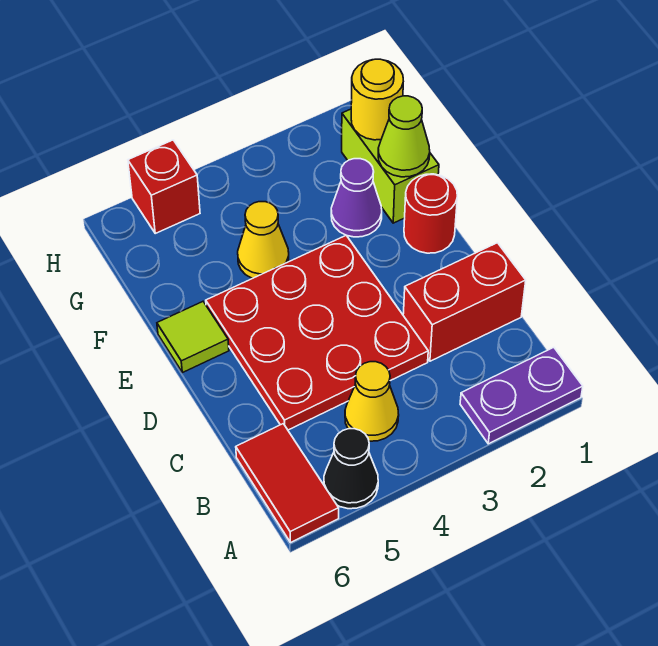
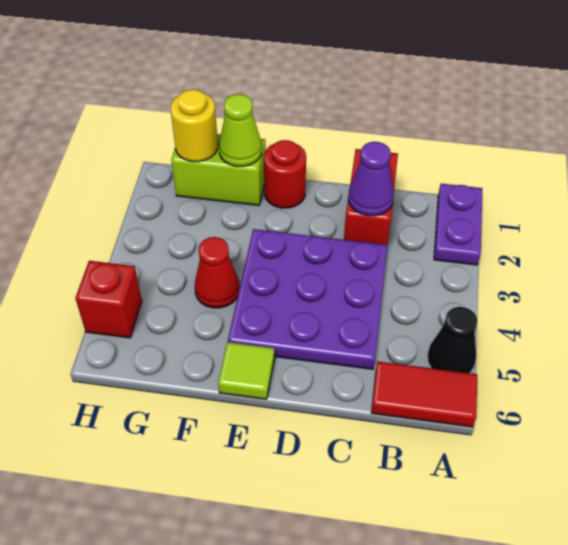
yellow 1x1 cone [345,362,399,441] -> none
red 3x3 plate [206,235,428,430] -> purple 3x3 plate [228,229,387,369]
purple 1x1 cone [331,159,382,237] -> purple 1x1 cone moved to [348,142,394,216]
yellow 1x1 cone [238,202,289,279] -> red 1x1 cone [195,237,240,308]

